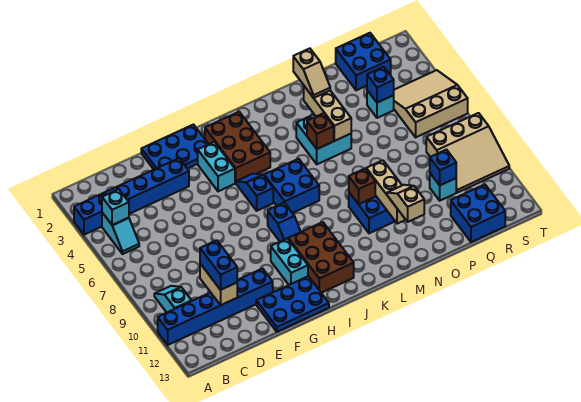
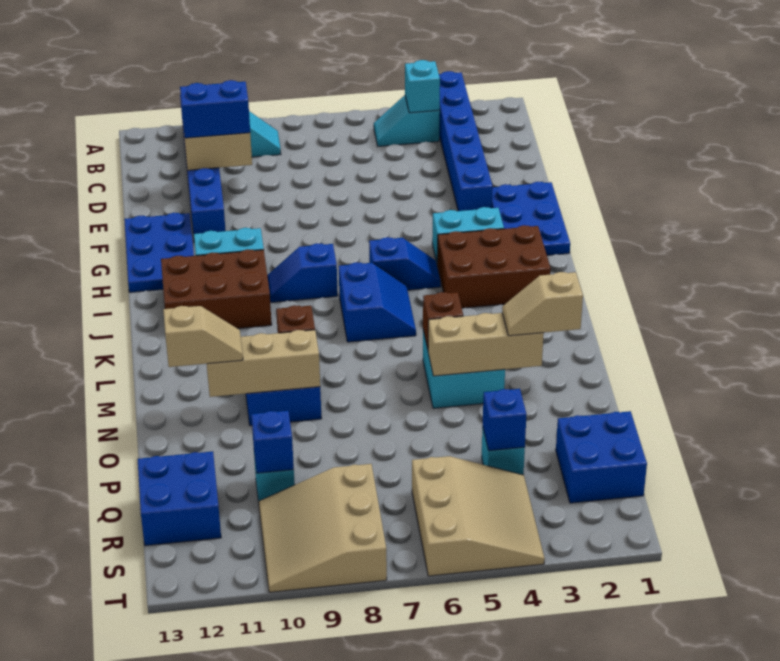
blue 2x2 brick [264,159,319,213] -> blue 2x2 slope [339,262,416,342]

